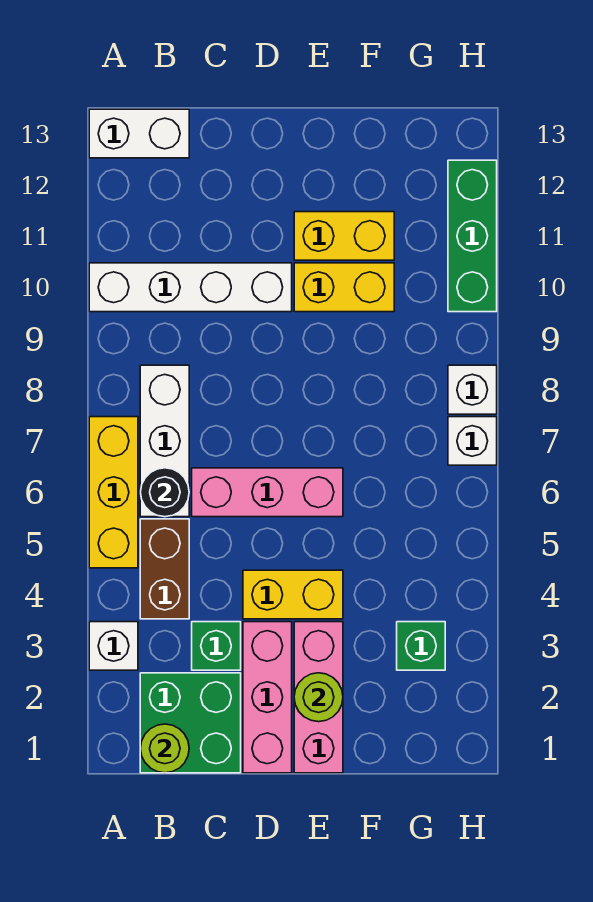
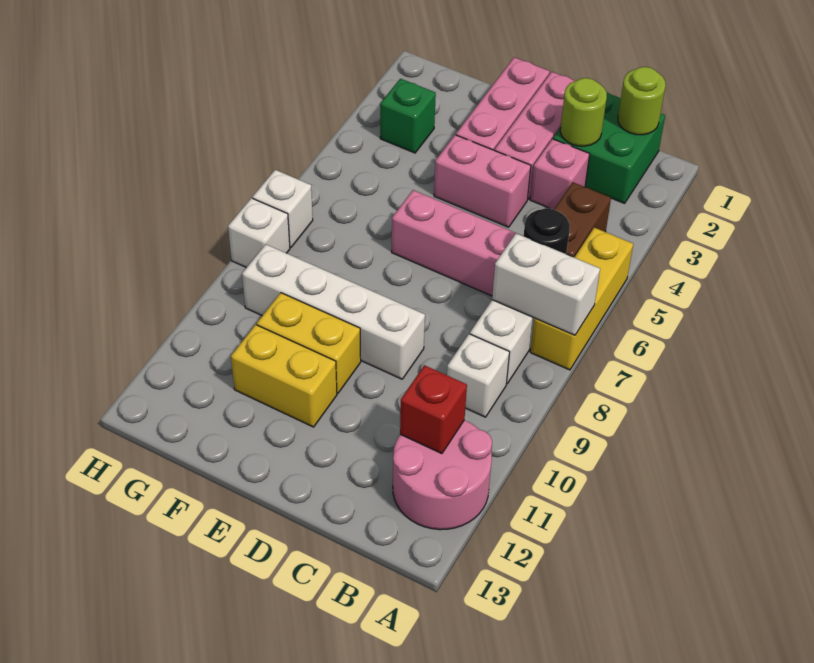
white 1x1 brick [89,622,138,670] -> white 1x1 brick moved to [447,334,510,417]
white 1x4 brick [89,263,292,312] -> white 1x4 brick moved to [242,244,425,379]
none -> pink 2x2 round brick [393,420,492,530]
white 1x2 brick [89,109,189,158] -> white 1x2 brick moved to [492,233,600,335]
none -> red 1x1 brick [400,365,467,454]
green 1x1 brick [192,622,241,670] -> pink 1x1 brick [530,139,590,209]
yellow 1x2 brick [243,570,343,619] -> pink 1x2 brick [434,135,531,227]
lime 1x1 round brick [294,673,343,722] -> lime 1x1 round brick moved to [560,78,607,146]
green 1x3 brick [448,160,497,312] -> none

